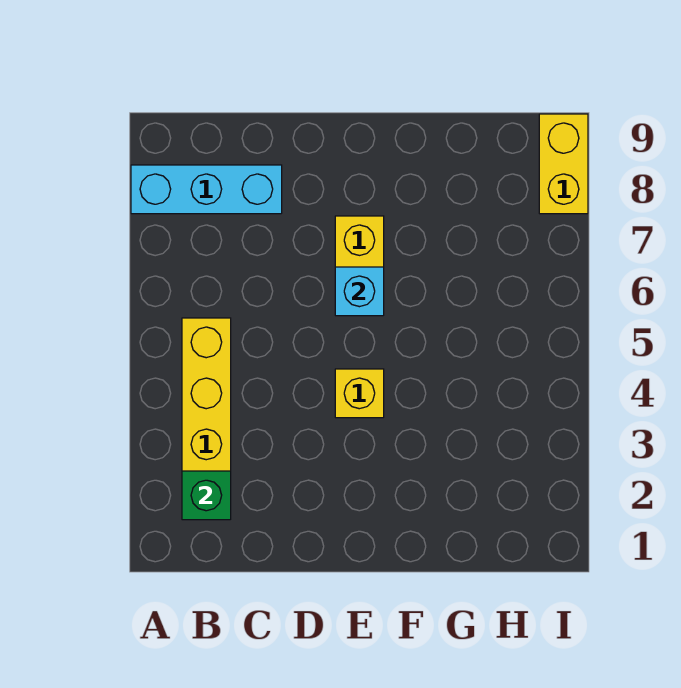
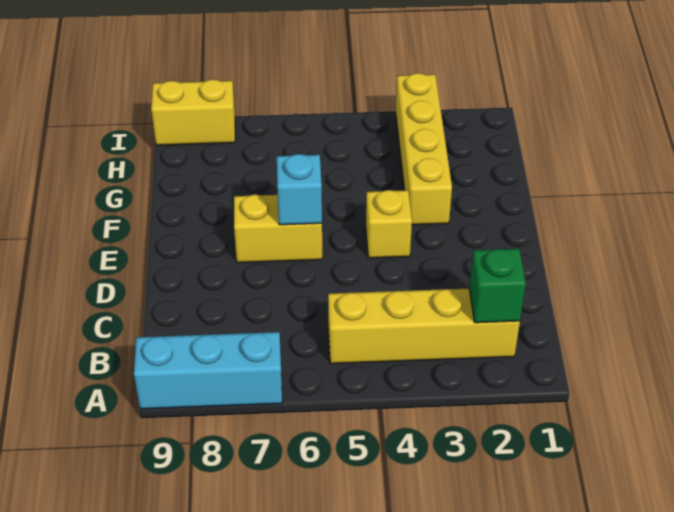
cyan 1x3 brick [131,165,282,214] -> cyan 1x3 brick turned to [134,332,282,409]
none -> yellow 1x4 brick [396,73,452,225]

